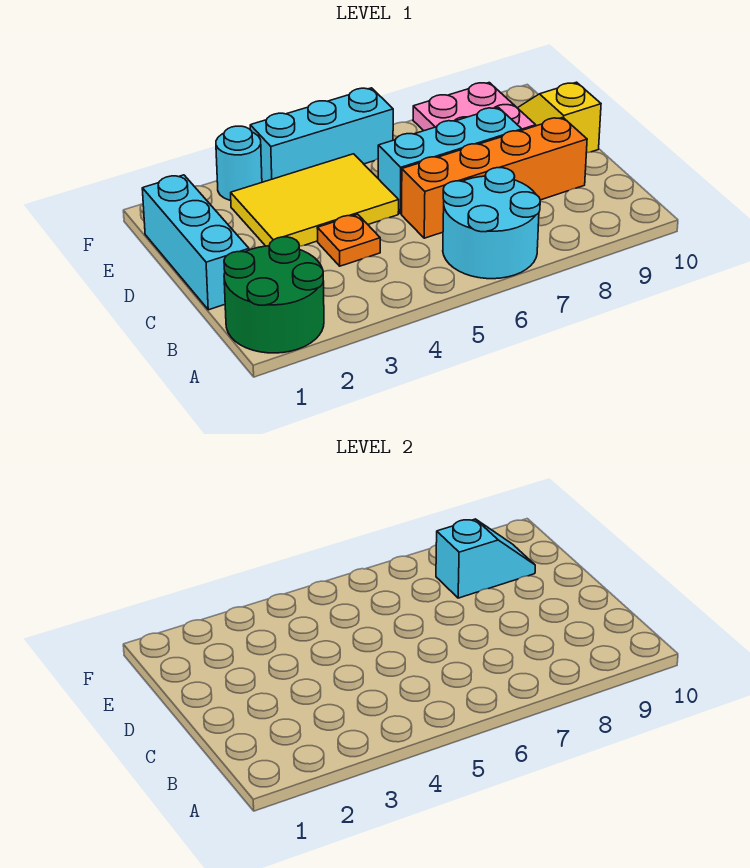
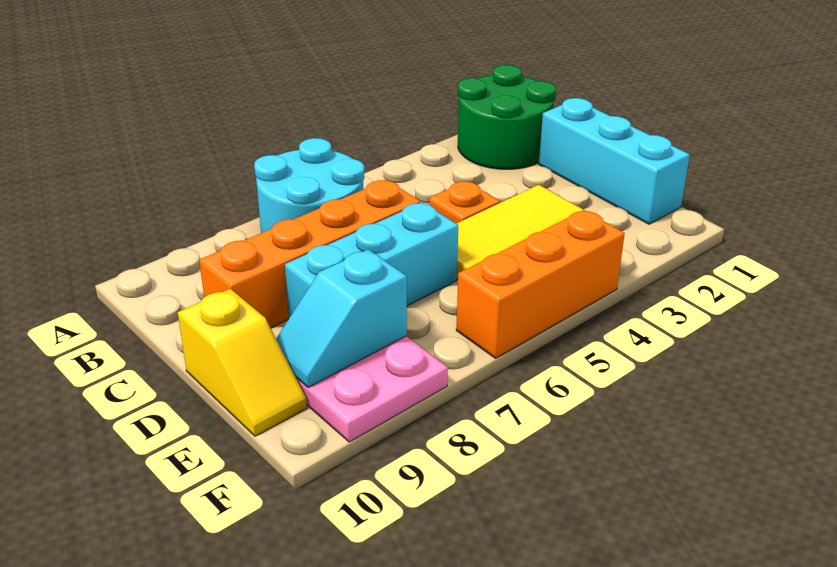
cyan 1x1 round brick [216,126,262,200] -> none
cyan 1x3 brick [250,88,393,182] -> orange 1x3 brick [456,210,625,358]

